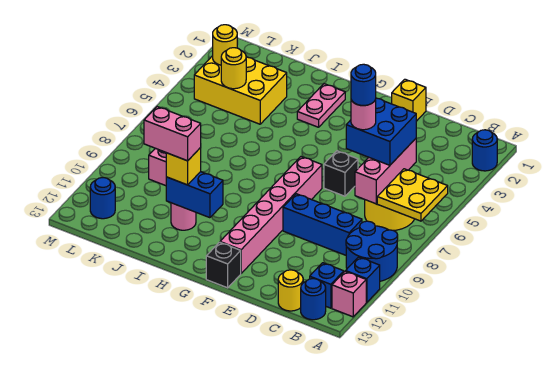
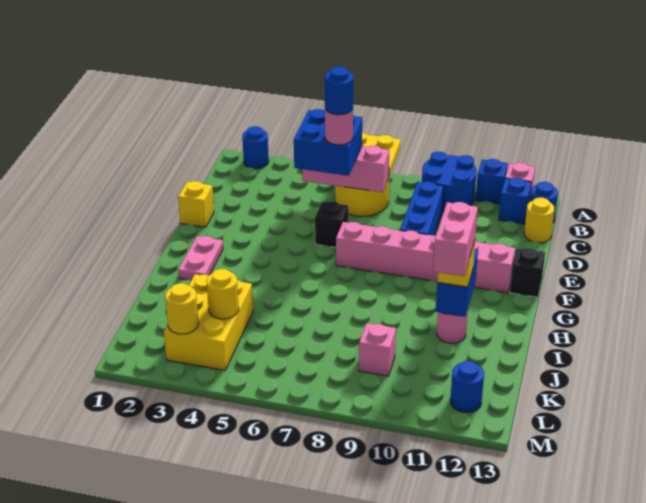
pink 1x2 plate [297,84,345,127] -> pink 1x2 plate turned to [178,236,223,280]

